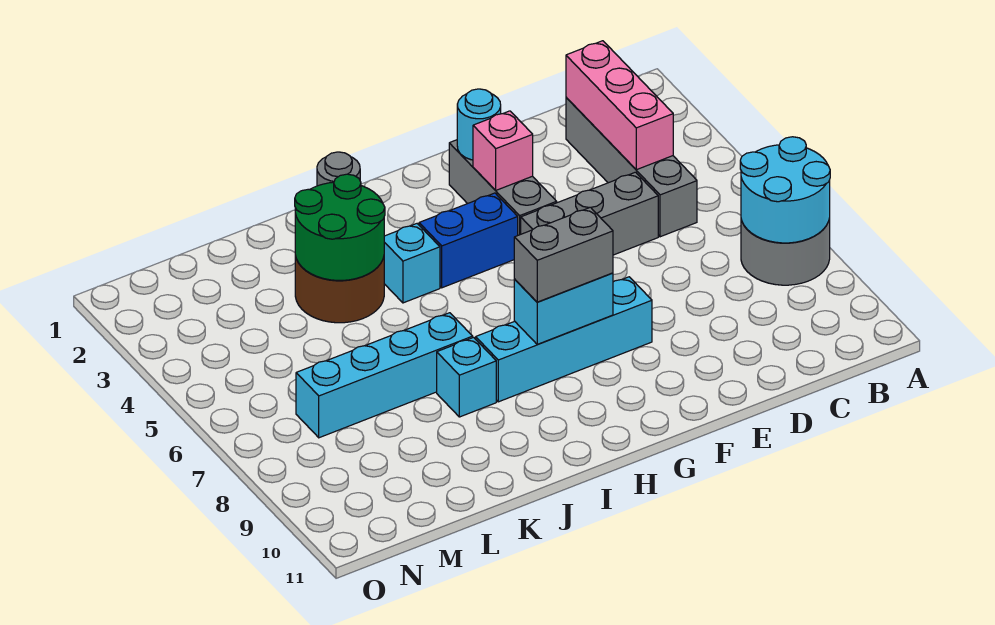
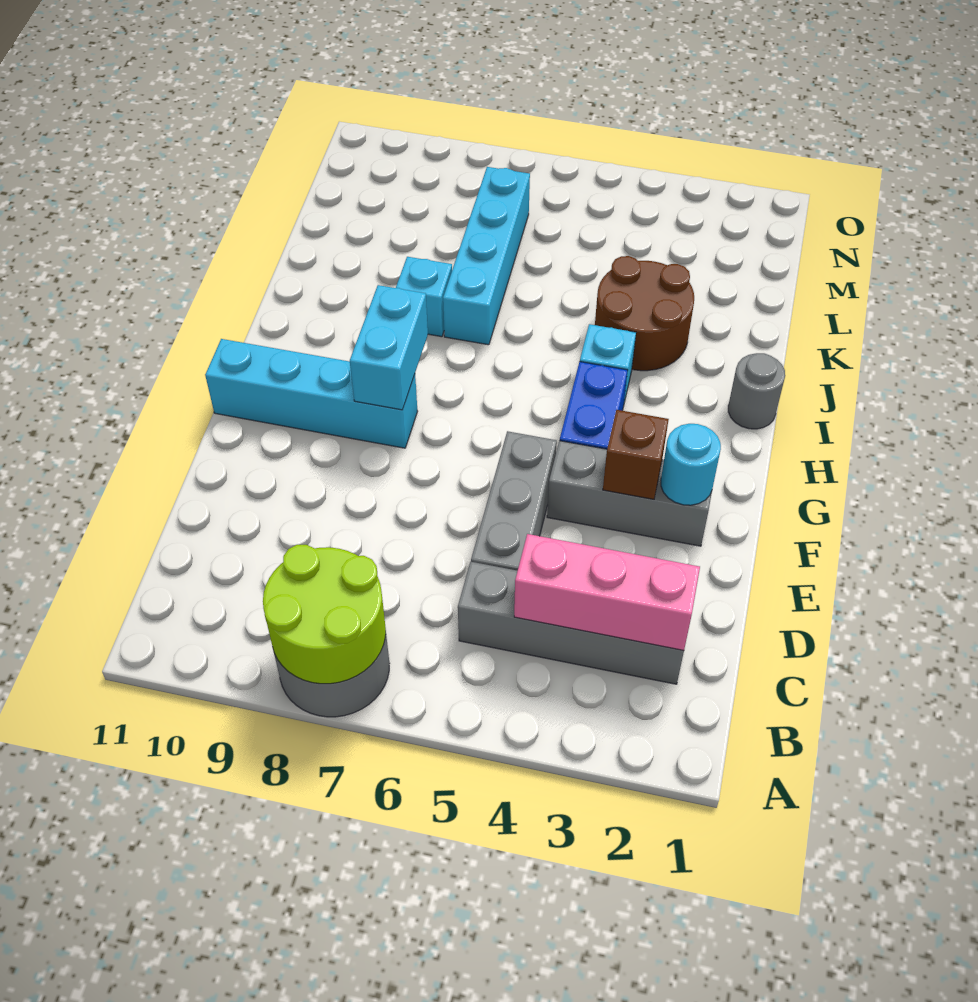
cyan 2x2 round brick [740,137,830,243] -> lime 2x2 round brick [263,545,386,684]
pink 1x1 brick [473,111,533,190] -> brown 1x1 brick [603,410,669,499]
cyan 1x4 brick [476,277,652,402] -> cyan 1x4 brick turned to [205,339,418,448]
grey 1x2 brick [514,207,613,302] -> none
green 2x2 round brick [295,174,385,280] -> none

